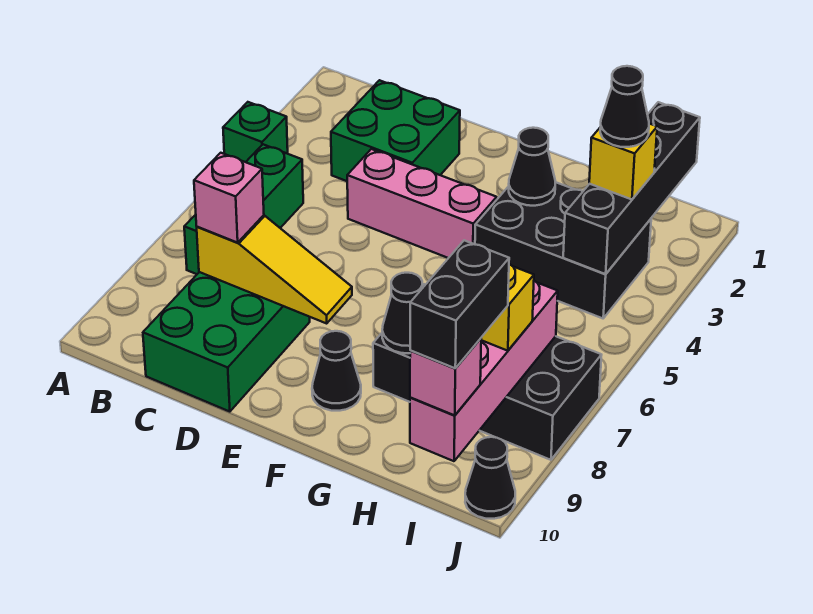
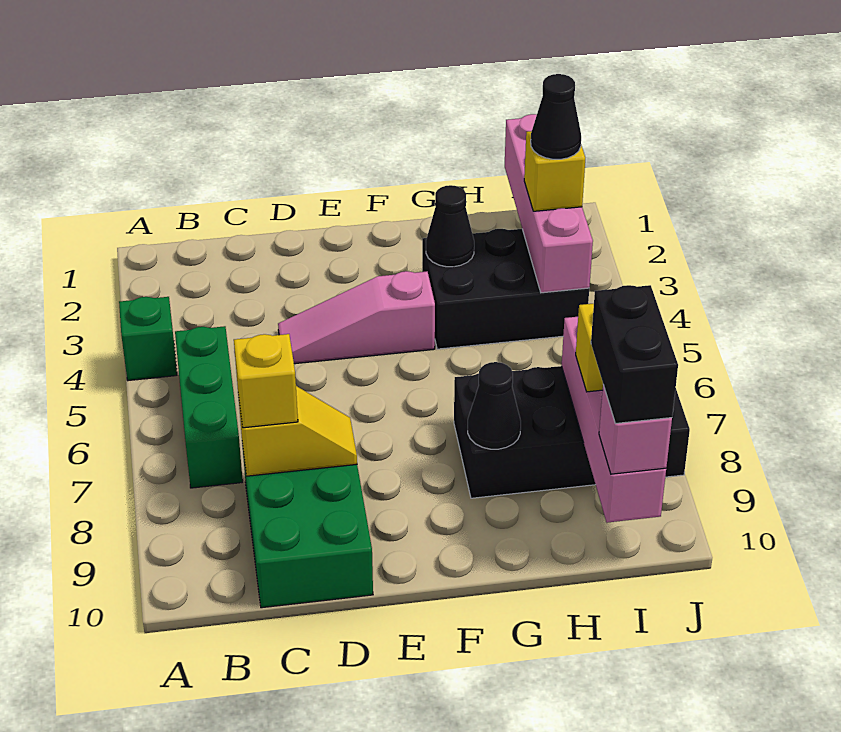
green 2x2 brick [331,80,460,181] -> none
yellow 1x3 slope [197,215,352,323] -> yellow 1x2 slope [238,386,357,476]
pink 1x1 brick [194,153,264,243] -> yellow 1x1 brick [234,334,298,428]
pink 1x3 brick [347,149,497,258] -> pink 1x3 slope [278,271,435,364]
black 1x1 cone [312,331,361,411] -> none
black 1x4 brick [563,102,700,274] -> pink 1x4 brick [505,114,593,293]
black 1x1 cone [465,437,515,519] -> none

